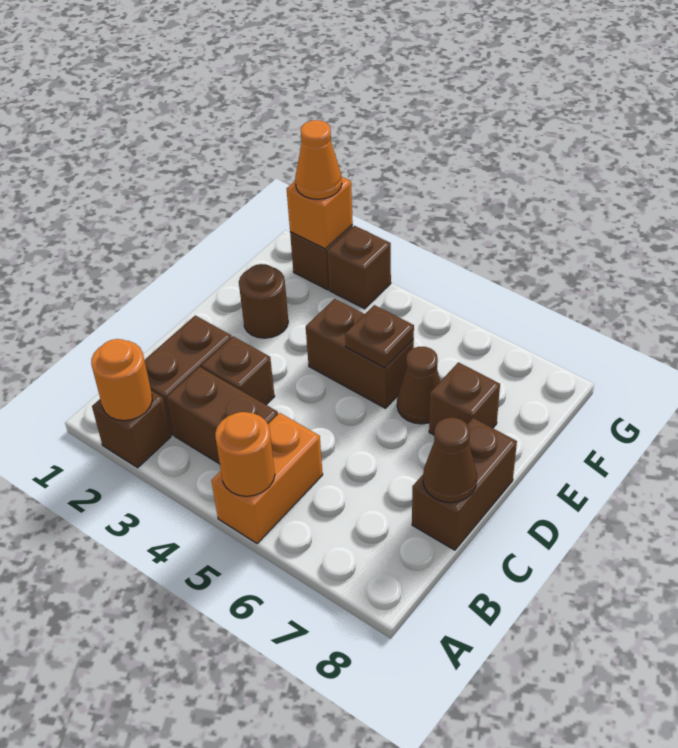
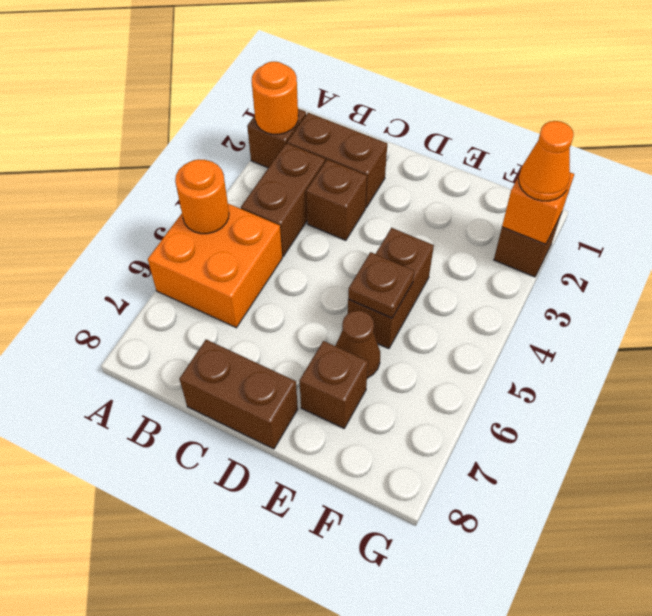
orange 1x2 brick [211,413,323,543] -> orange 2x2 brick [148,204,282,328]
brown 1x1 cone [423,418,477,503] -> none
brown 1x1 round brick [239,264,288,338] -> none
brown 1x1 brick [327,226,391,309] -> none

